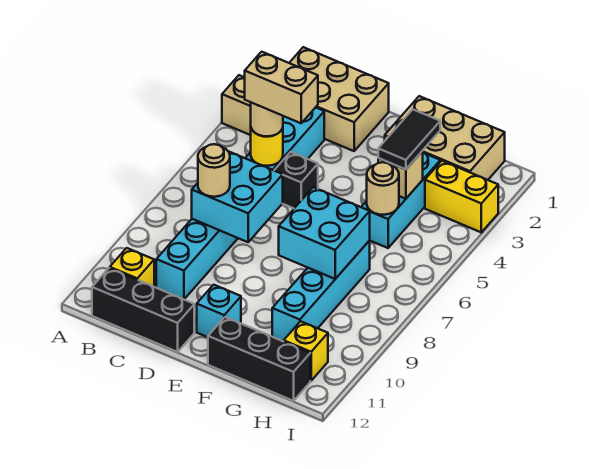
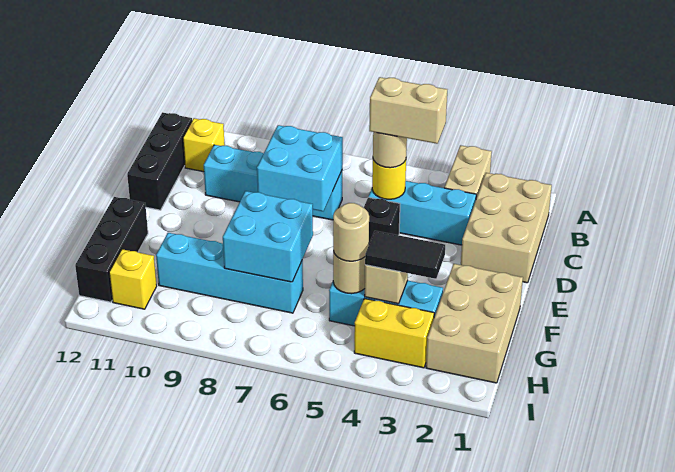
tan 1x2 brick [245,52,318,123] -> tan 1x2 brick turned to [369,77,447,144]
tan 1x1 round brick [198,144,230,197] -> tan 1x1 round brick moved to [333,203,369,261]
cyan 1x1 brick [197,285,241,337] -> none
yellow 1x2 brick [425,161,498,232] -> yellow 1x2 brick turned to [354,298,434,368]

